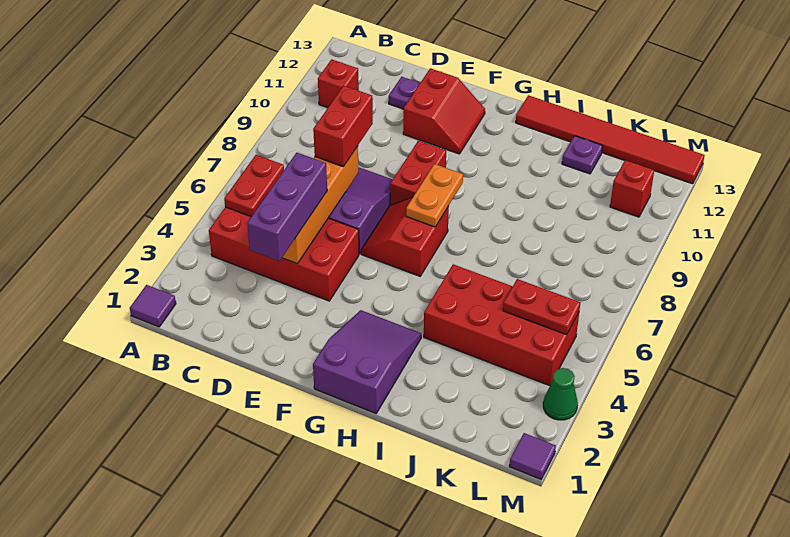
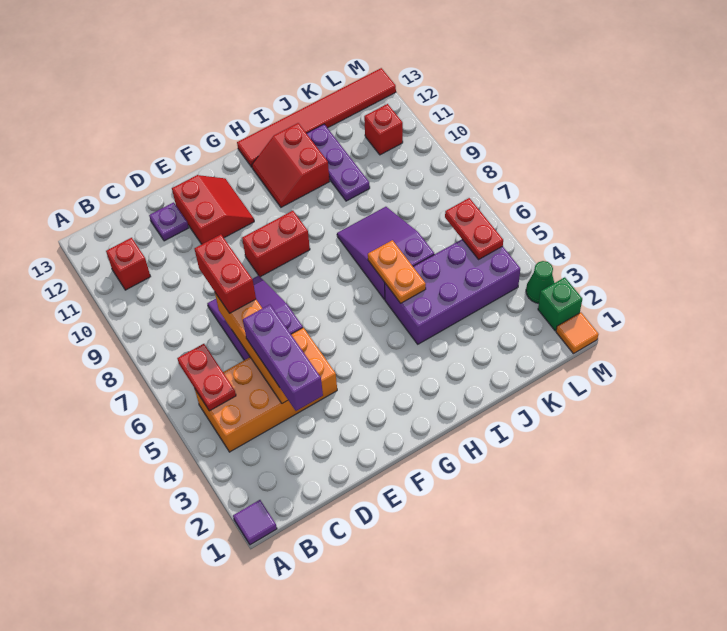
red 2x4 brick [209,207,359,301] -> orange 2x4 brick [195,328,337,452]
red 2x2 slope [361,197,449,276] -> red 2x2 slope moved to [252,123,330,207]
red 1x2 brick [390,141,446,205] -> red 1x2 brick turned to [242,211,310,277]
purple 2x3 slope [313,310,421,413] -> purple 2x3 slope moved to [337,207,434,300]
orange 1x2 plate [406,164,463,227] -> orange 1x2 plate moved to [368,240,426,303]
red 2x4 brick [424,264,579,386] -> purple 2x4 brick [385,240,520,344]
purple 1x1 plate [562,136,603,174] -> purple 1x3 plate [306,124,370,201]
red 1x2 plate [503,279,580,335] -> red 1x2 plate turned to [445,198,503,259]
purple 1x1 tile [509,433,556,479] -> orange 1x1 tile [556,312,599,354]
none -> green 1x1 brick [538,277,582,331]

